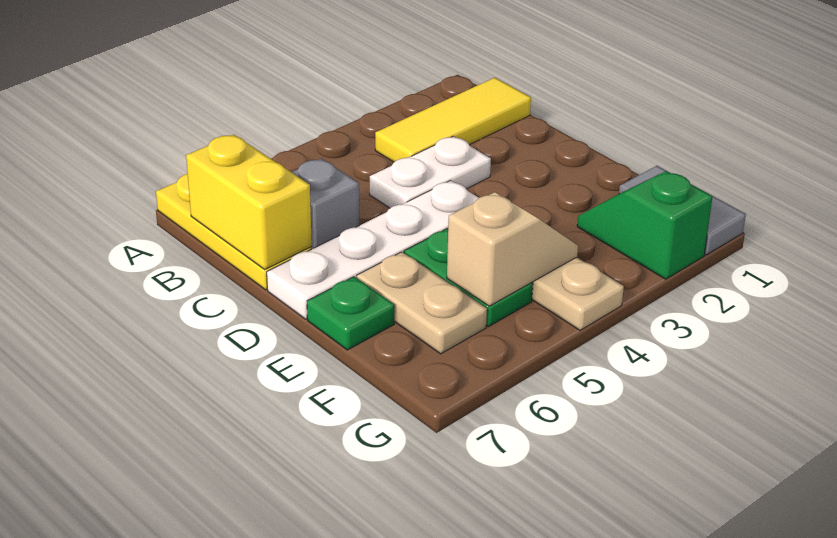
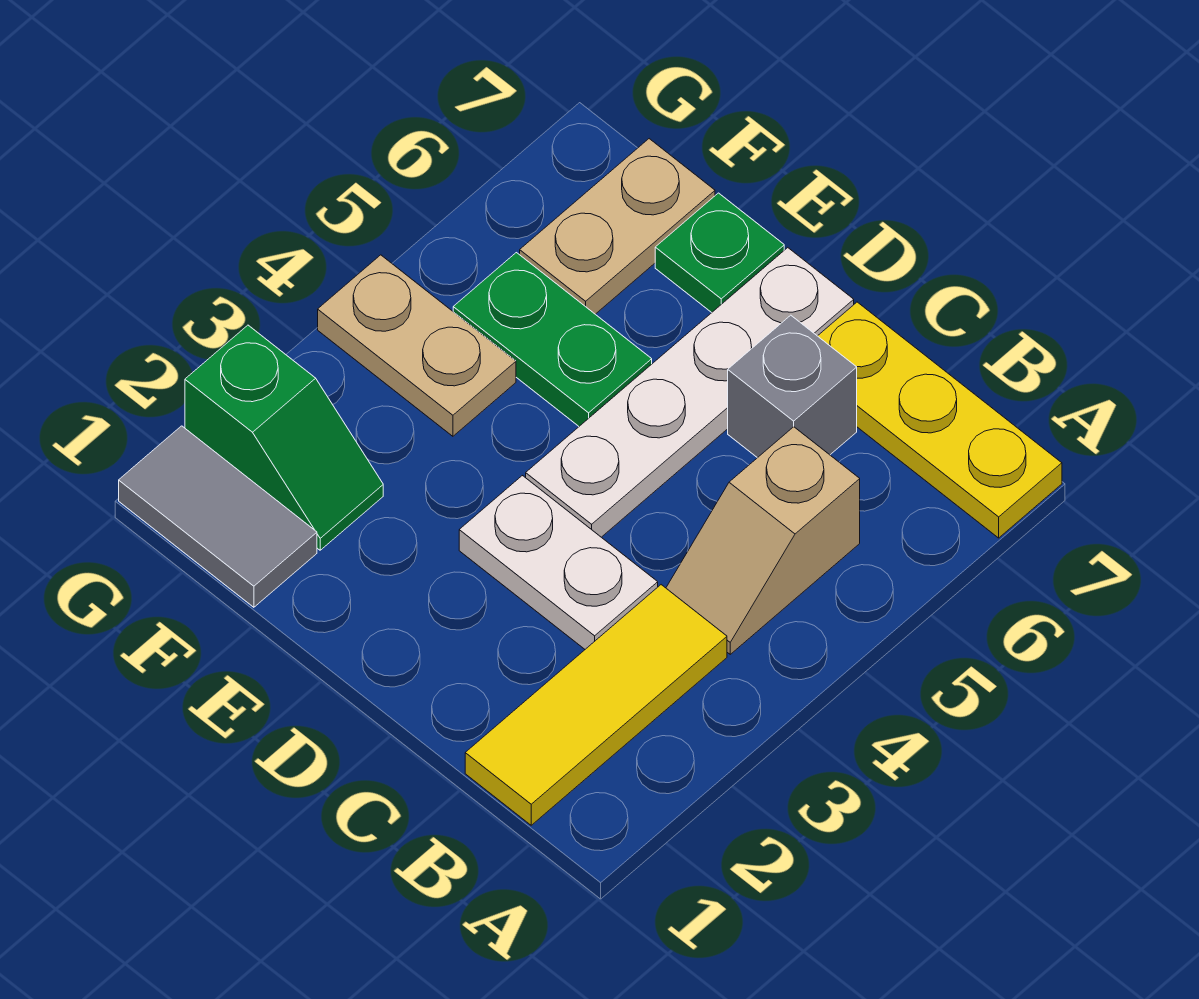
yellow 1x2 brick [186,135,312,269] -> none
white 1x2 plate [370,136,491,208] -> white 1x2 plate turned to [459,476,658,649]
tan 1x2 plate [357,252,487,354] -> tan 1x2 plate turned to [520,139,715,314]
tan 1x2 slope [447,192,578,306] -> tan 1x2 slope moved to [666,427,860,654]

